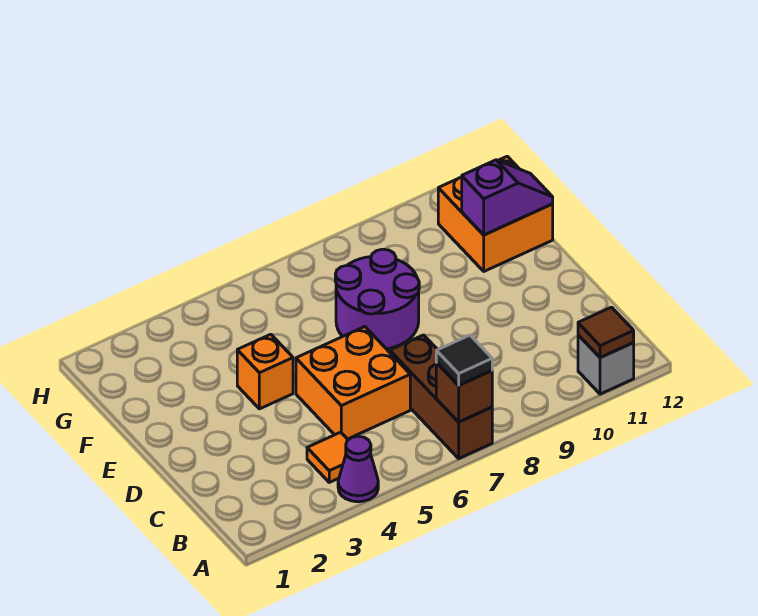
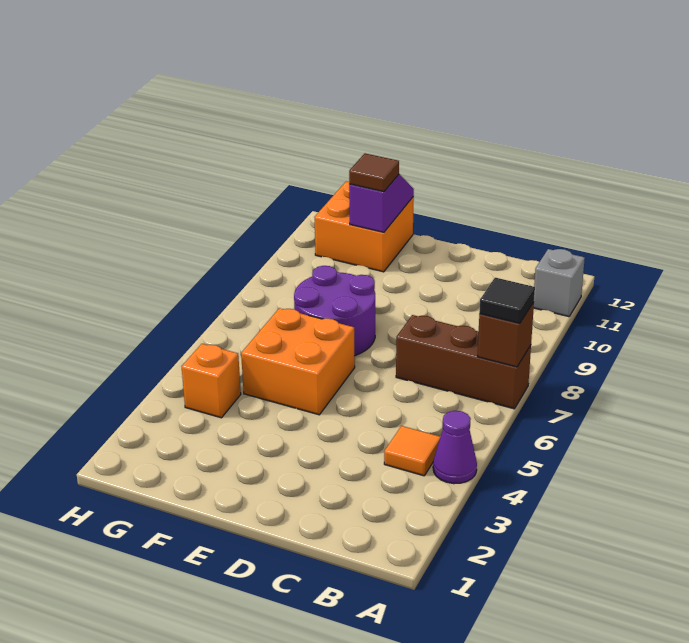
brown 1x1 tile [578,307,634,358] -> brown 1x1 tile moved to [349,153,399,192]
orange 2x2 brick [296,327,410,439] -> orange 2x2 brick moved to [241,308,355,415]
orange 1x1 brick [237,334,293,409] -> orange 1x1 brick moved to [182,344,241,418]

